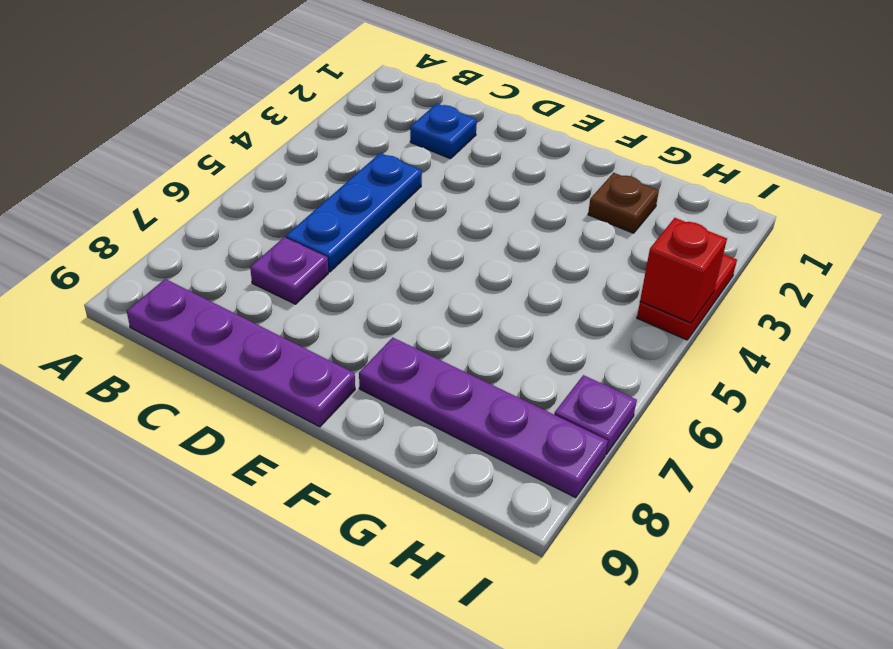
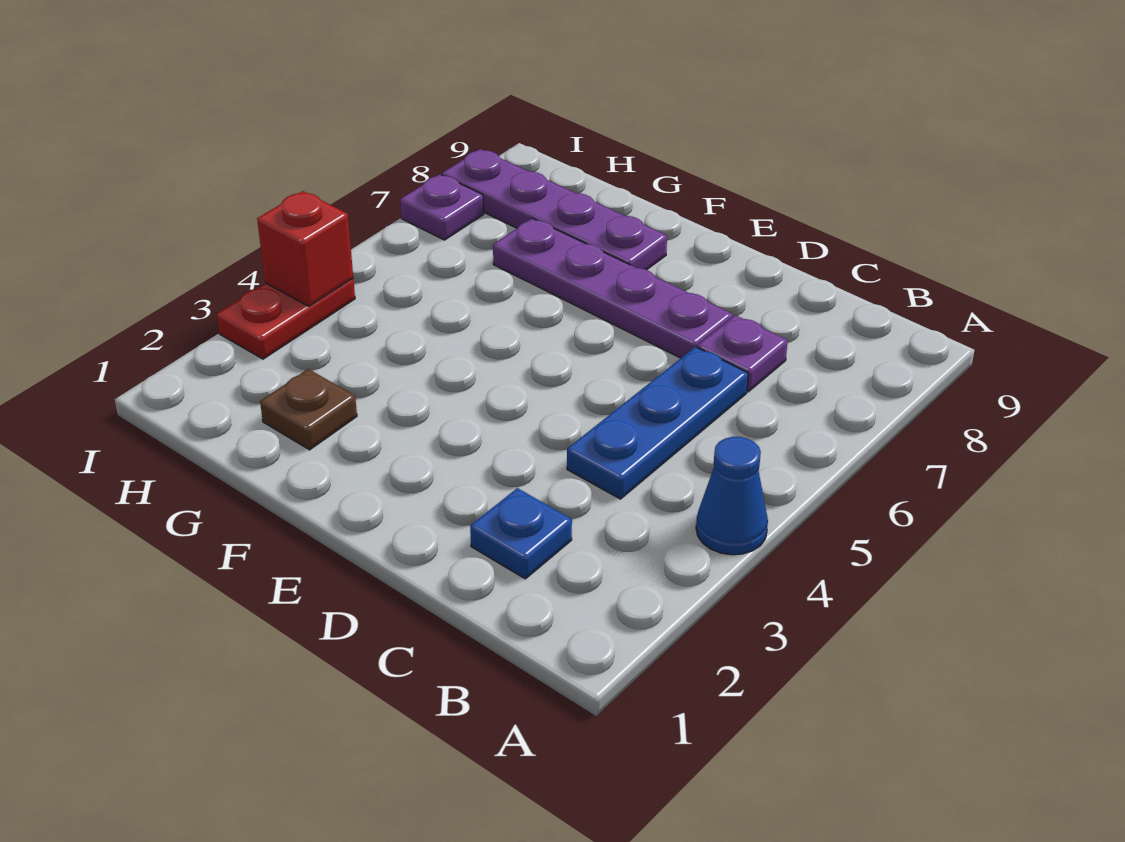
none -> blue 1x1 cone [696,437,768,555]
purple 1x4 plate [127,279,355,427] -> purple 1x4 plate moved to [493,218,733,358]

